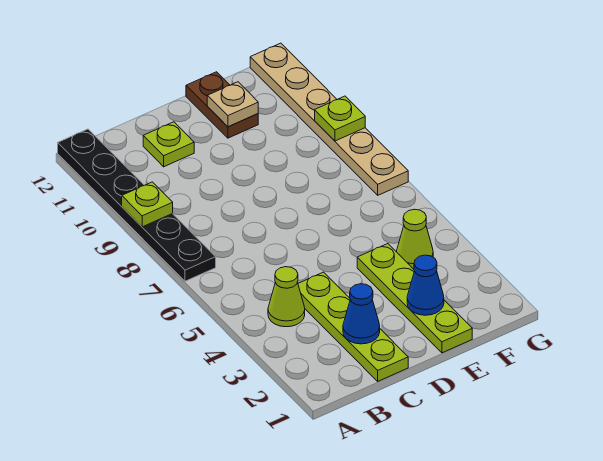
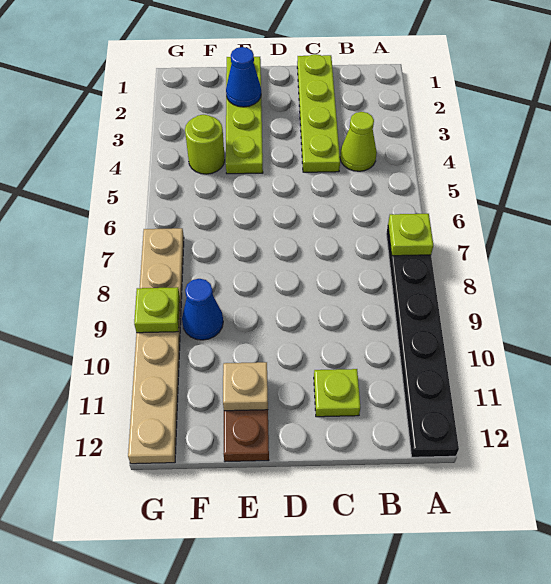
lime 1x1 plate [122,182,173,227] -> lime 1x1 plate moved to [388,214,433,256]
blue 1x1 cone [343,284,380,344] -> blue 1x1 cone moved to [182,279,223,340]
lime 1x1 cone [397,209,433,269] -> lime 1x1 round brick [185,115,225,174]

